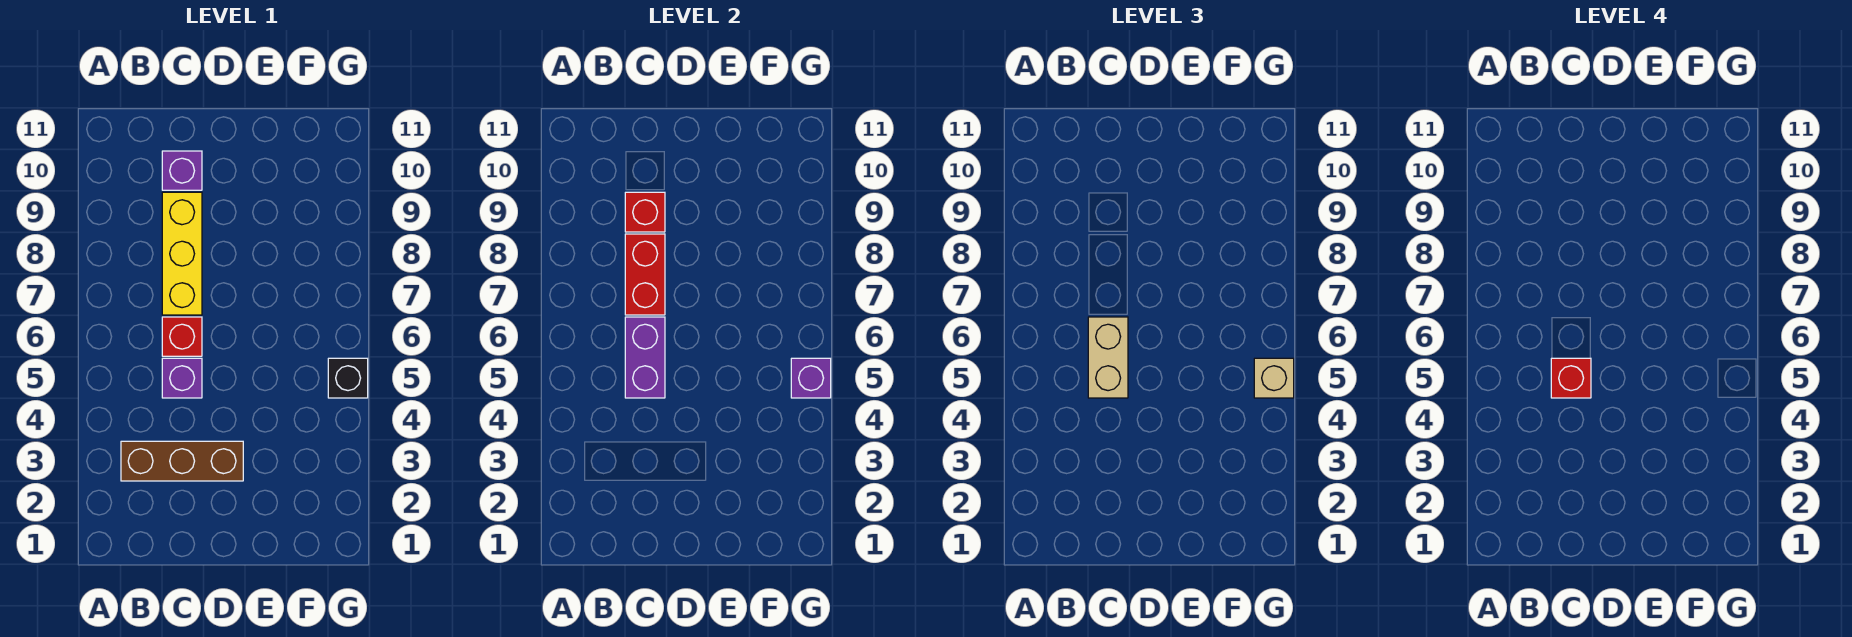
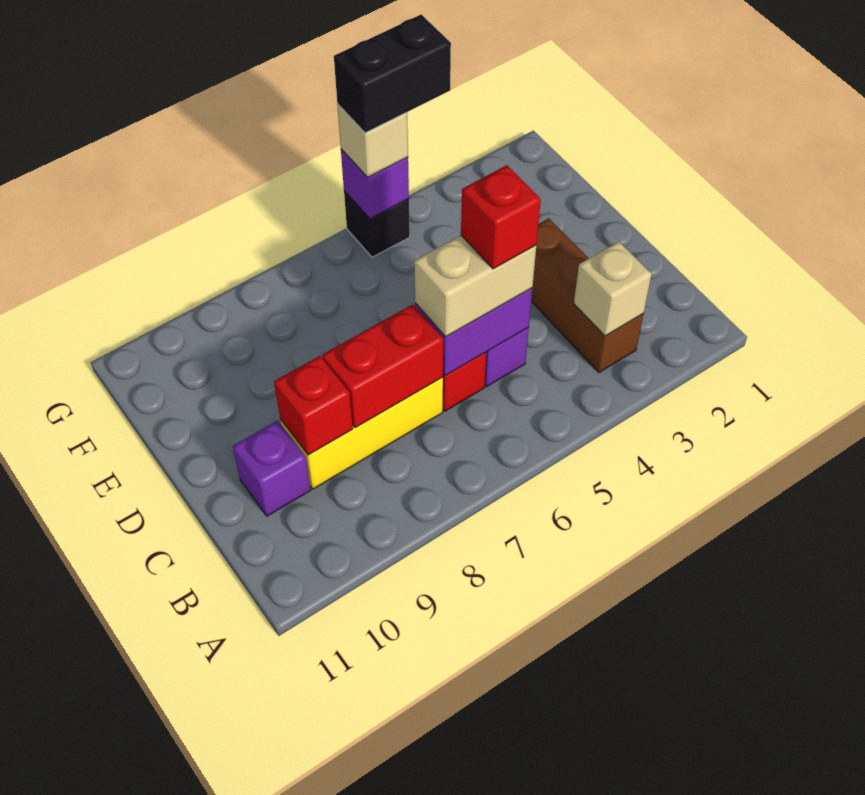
none -> tan 1x1 brick [574,242,652,336]
none -> black 1x2 brick [334,14,451,133]

